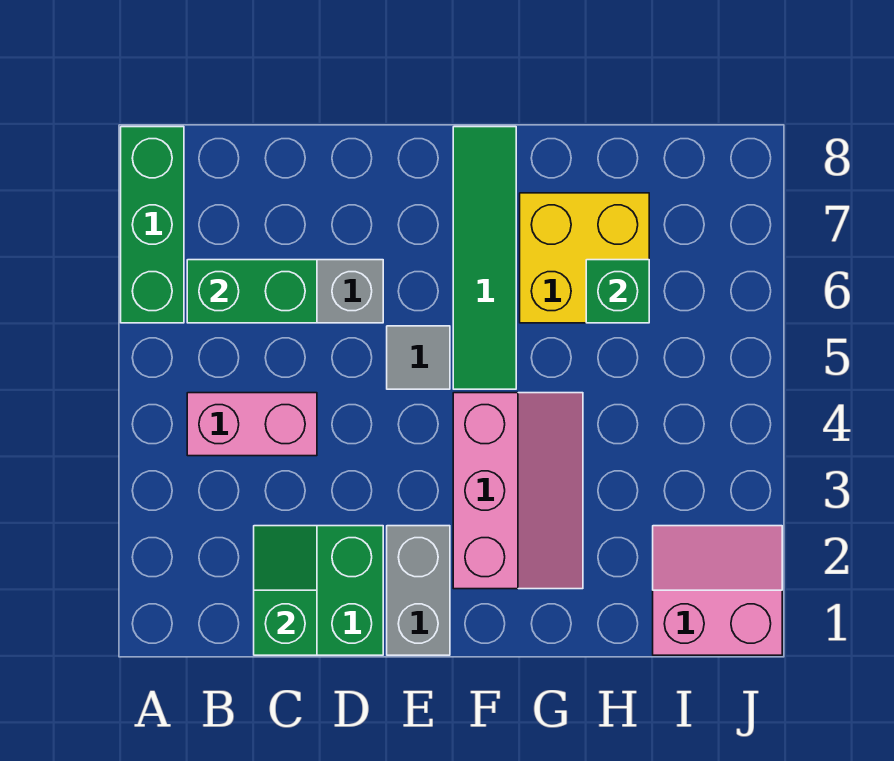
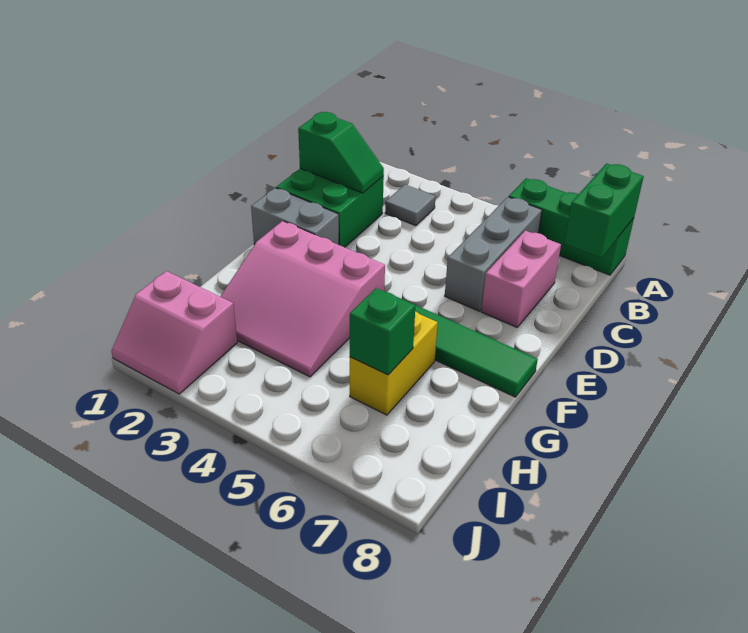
pink 1x2 brick [187,393,317,456] -> pink 1x2 brick moved to [481,231,561,327]
green 1x2 brick [187,260,317,323] -> green 1x2 brick moved to [564,163,644,258]
grey 1x1 tile [387,326,450,389] -> grey 1x1 tile moved to [385,184,436,226]
pink 2x3 slope [453,393,583,589] -> pink 3x3 slope [220,221,385,377]
yellow 2x2 brick [520,193,649,323] -> yellow 1x2 brick [350,311,438,415]
pink 2x2 slope [653,526,782,655] -> pink 2x2 slope turned to [111,271,237,394]

